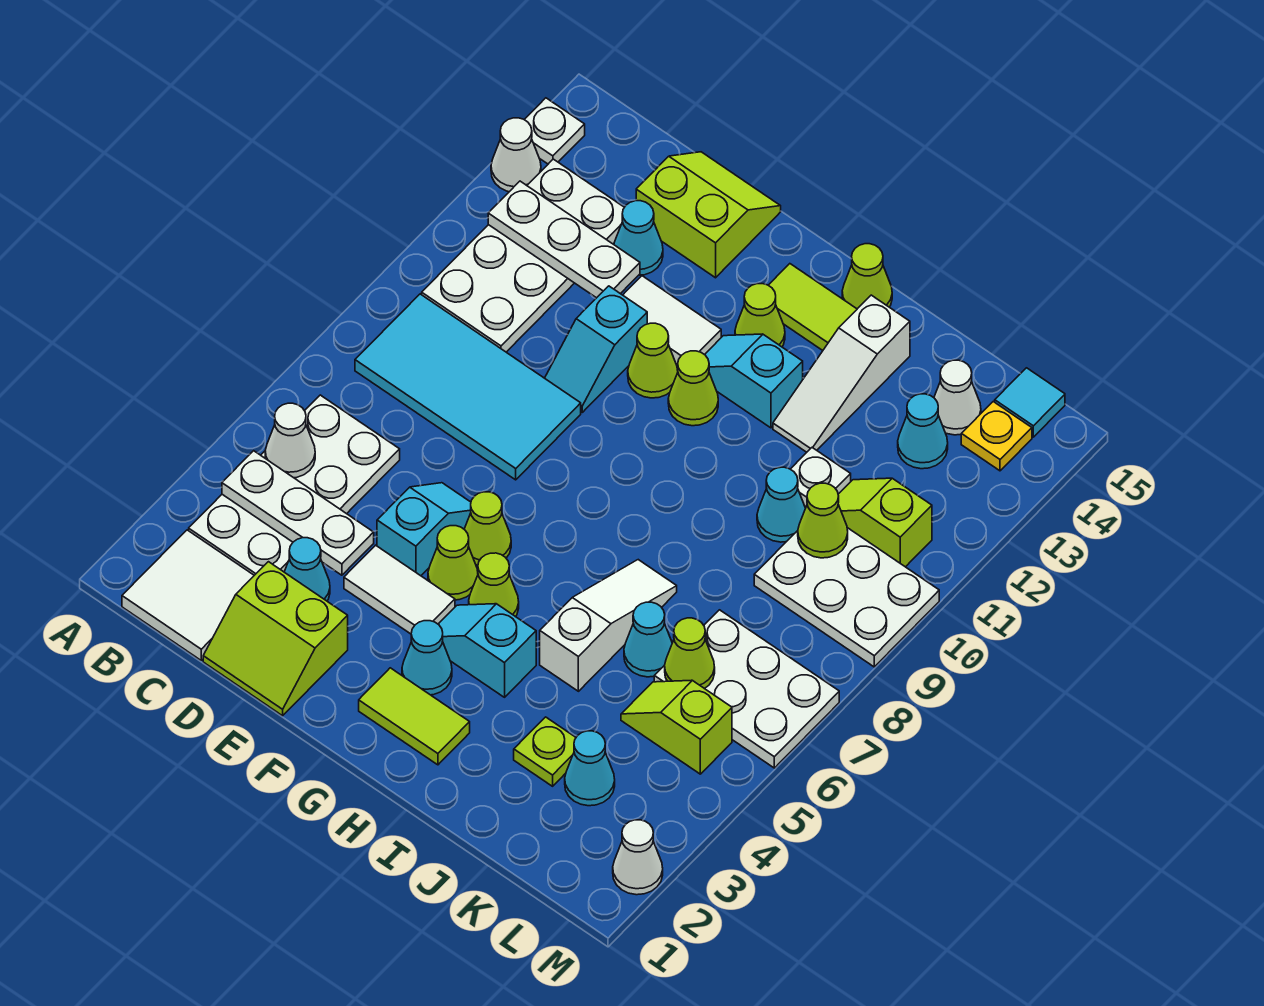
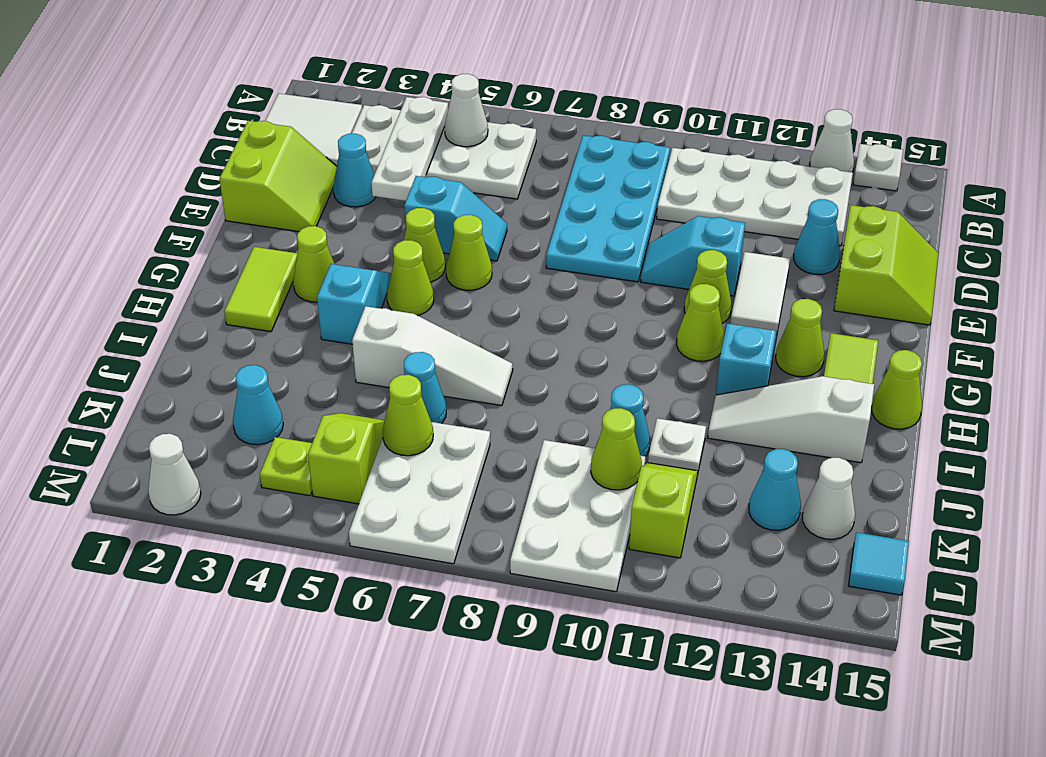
cyan 2x4 tile [355,294,581,480] -> cyan 2x4 plate [546,135,670,282]
white 1x3 plate [488,181,640,298] -> none
lime 2x2 slope [203,562,348,716] -> lime 2x2 slope turned to [220,121,337,232]
white 1x2 tile [344,545,455,634] -> none
cyan 1x1 cone [402,621,452,695] -> lime 1x1 cone [293,226,334,302]
lime 1x1 plate [514,717,576,786] -> lime 1x1 plate moved to [260,437,312,496]
yellow 1x1 plate [961,402,1032,471] -> none

